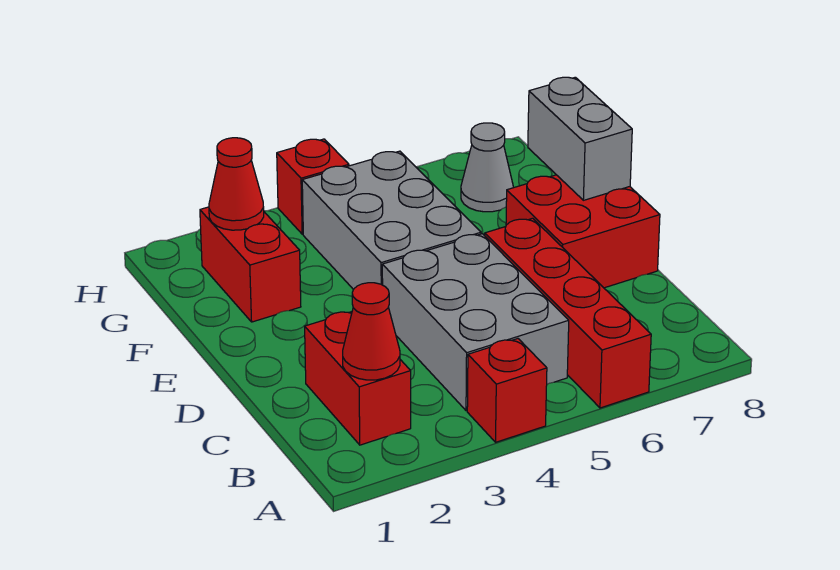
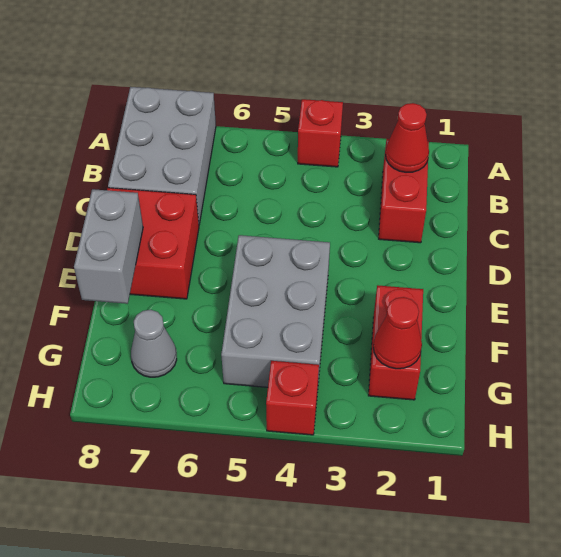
red 1x4 brick [485,218,651,408] -> none
grey 2x3 brick [382,234,569,411] -> grey 2x3 brick moved to [108,87,216,224]

